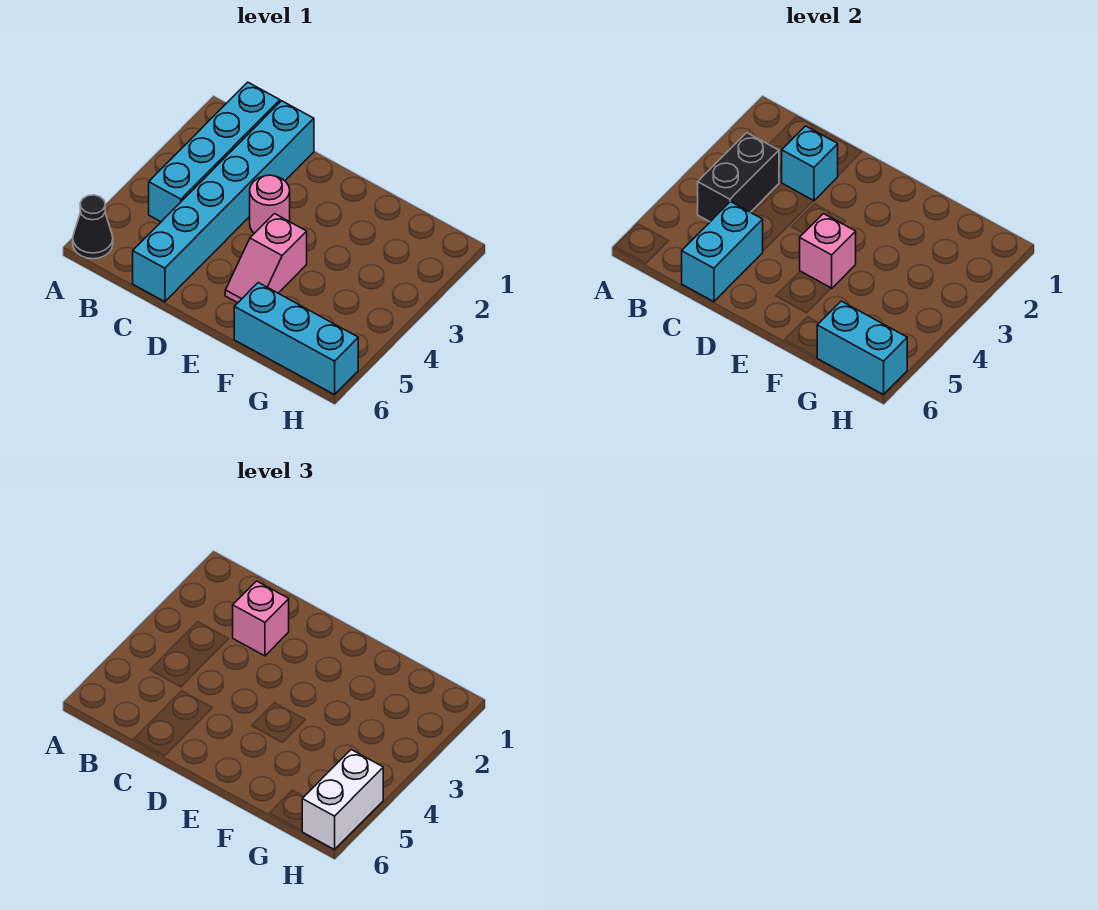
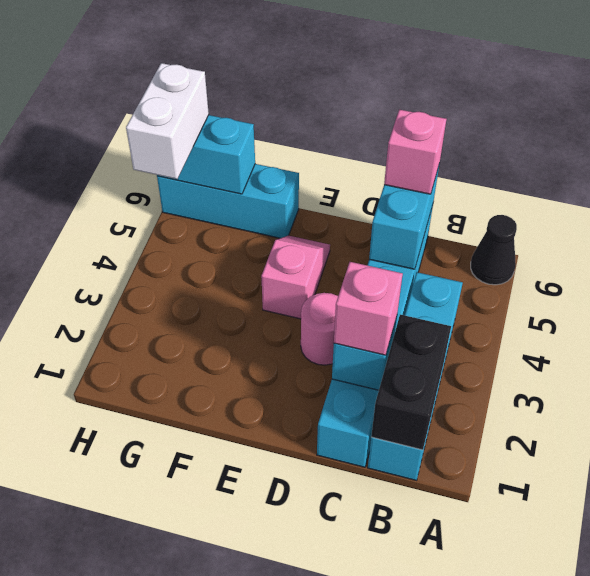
black 1x2 brick [698,133,779,222] -> black 1x2 brick moved to [371,315,451,450]
pink 1x1 brick [800,214,856,288] -> pink 1x1 brick moved to [384,110,446,194]

